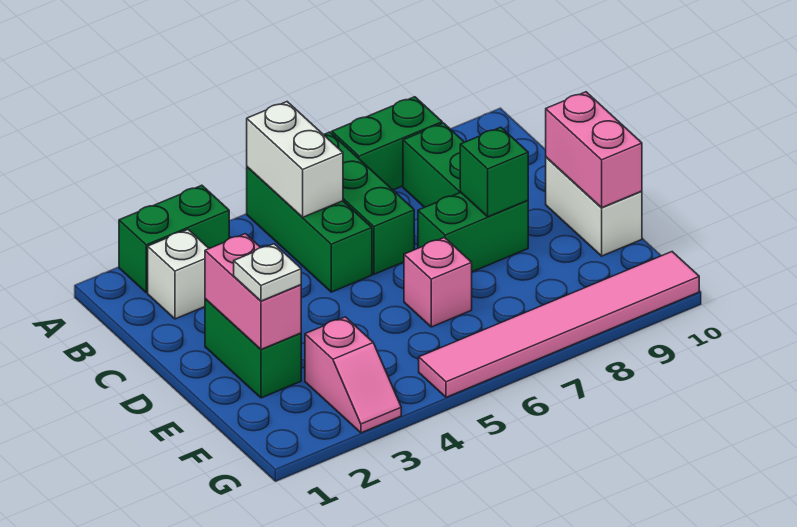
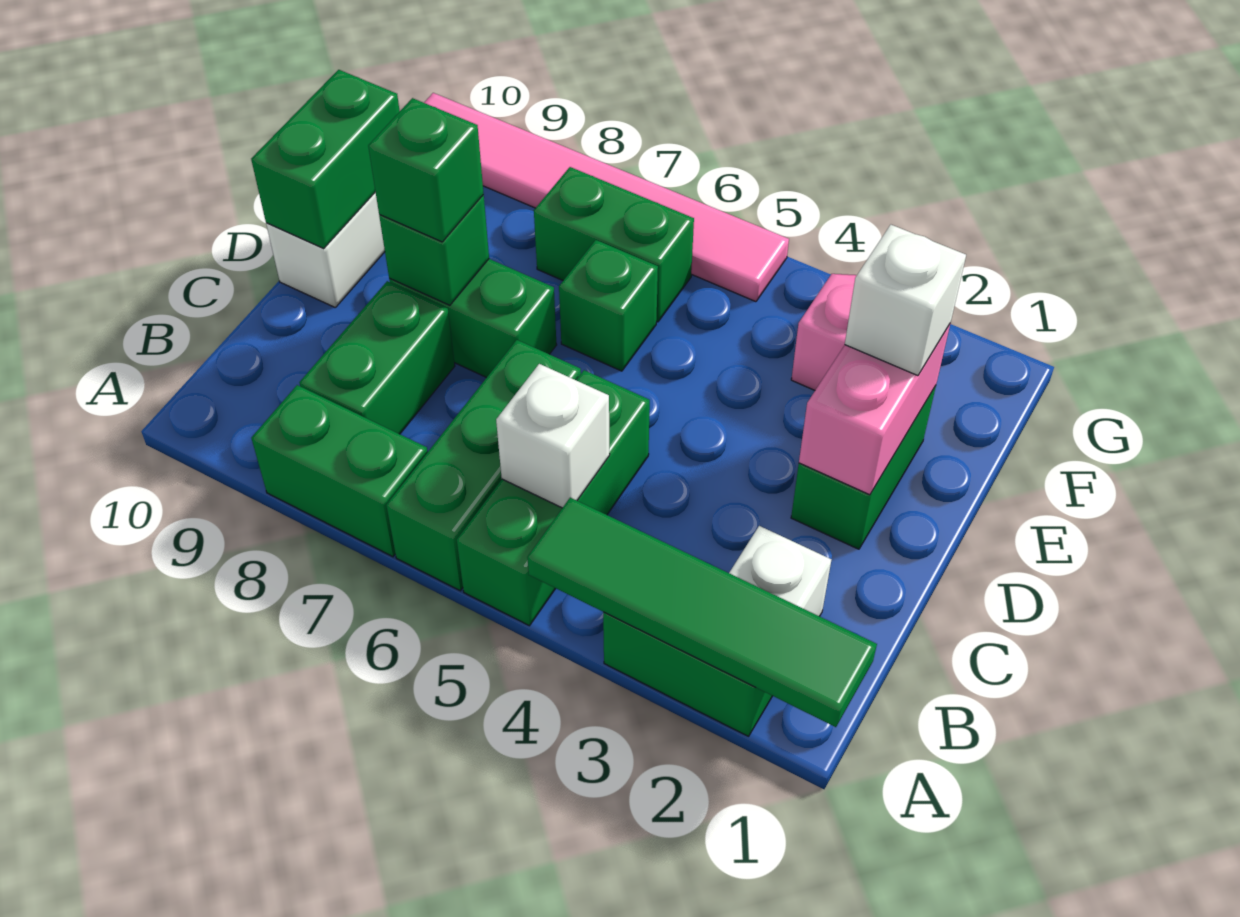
none -> green 1x4 tile [527,498,877,727]
white 1x2 brick [247,102,343,217] -> white 1x1 brick [496,364,610,508]
none -> green 1x1 brick [368,98,484,242]
pink 1x2 brick [546,92,642,208] -> green 1x2 brick [251,70,400,248]
white 1x1 plate [234,244,301,301] -> white 1x1 brick [845,225,966,376]
pink 1x1 brick [404,237,472,327] -> green 1x1 brick [559,240,658,371]
none -> green 1x2 brick [534,167,694,322]

